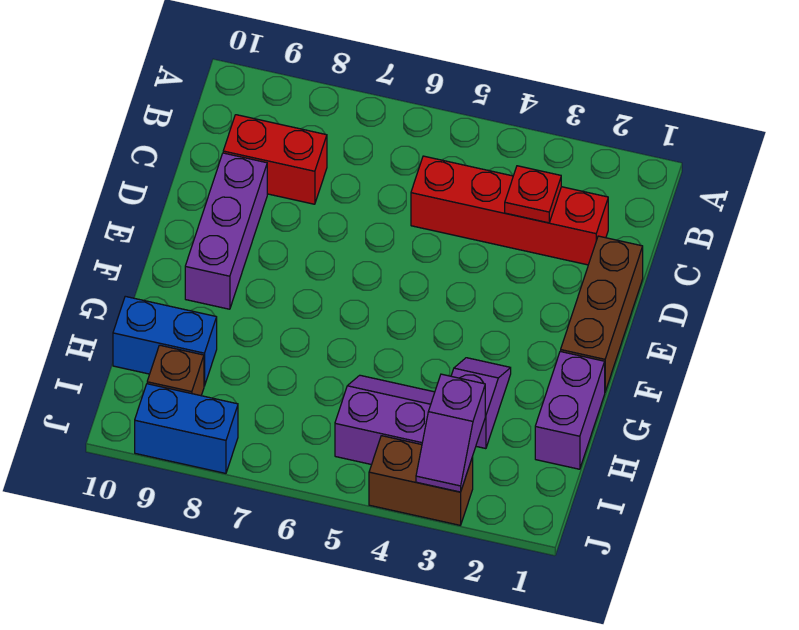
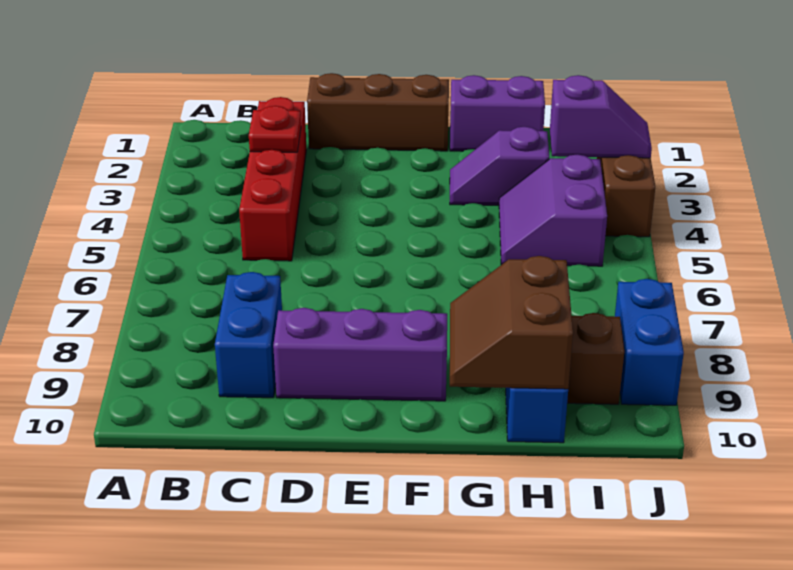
red 1x2 brick [223,115,327,204] -> blue 1x2 brick [215,272,282,398]
none -> brown 2x2 slope [450,256,573,389]

